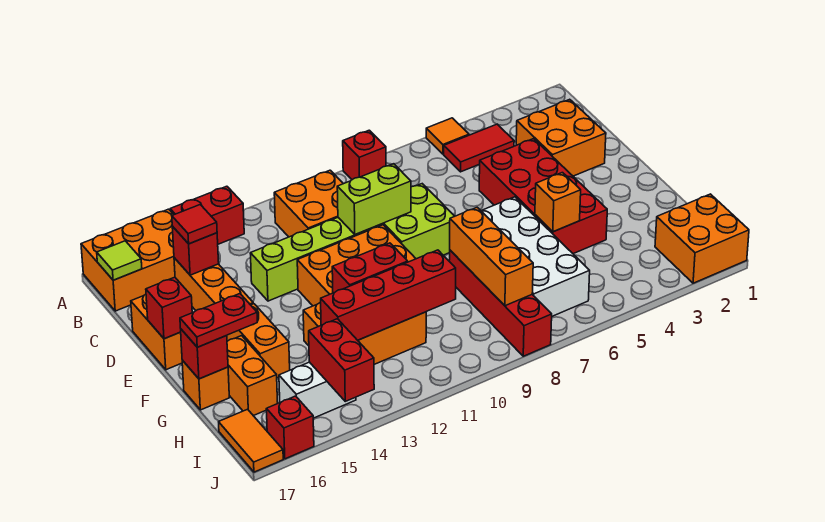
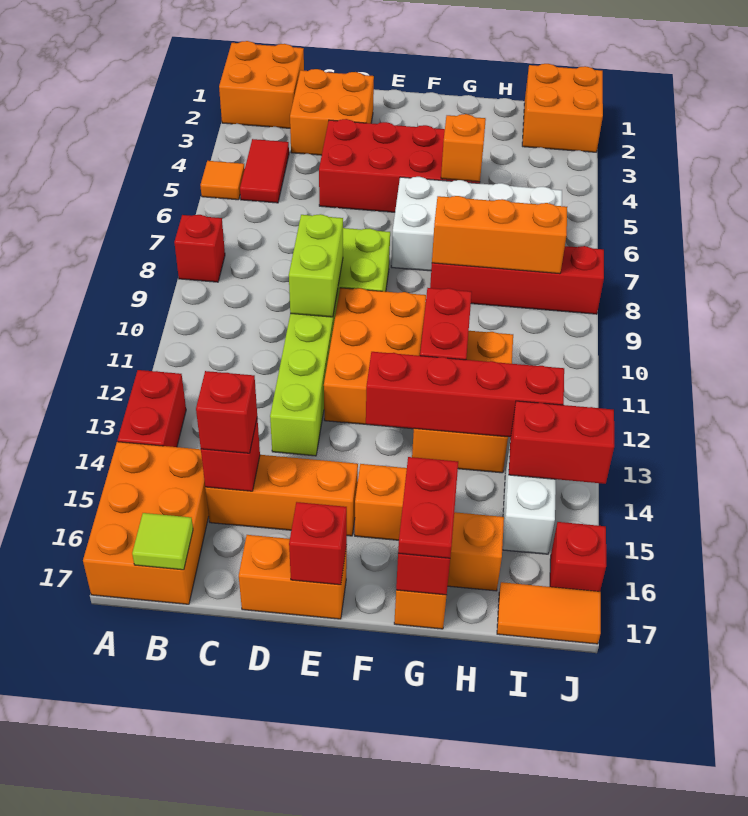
orange 2x2 brick [274,170,343,237] -> orange 2x2 brick moved to [219,41,304,128]
red 1x1 tile [172,205,217,244] -> red 1x1 brick [196,371,257,453]
red 1x4 brick [321,250,456,340] -> red 1x4 brick turned to [366,352,564,437]

